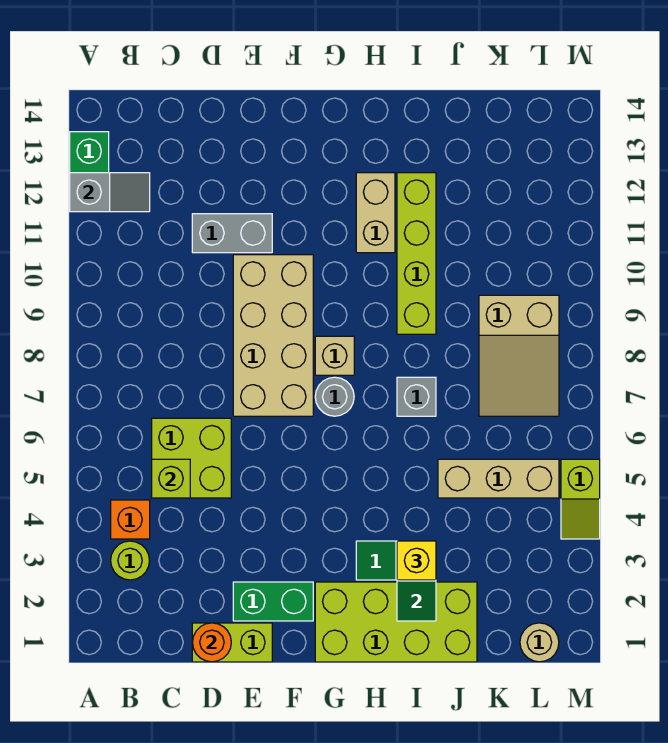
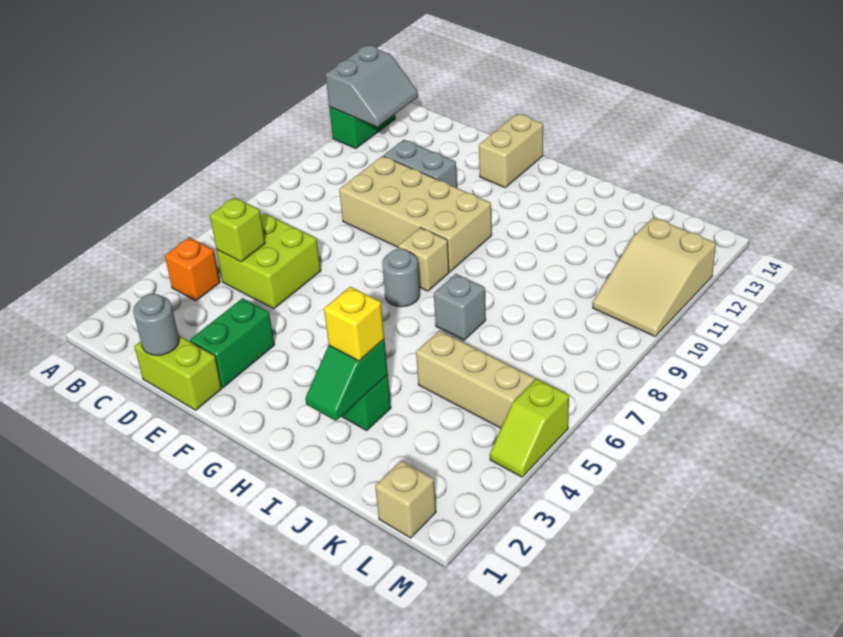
grey 1x2 slope [70,173,150,212] -> grey 2x2 slope [326,45,418,127]
lime 1x1 round brick [111,541,150,580] -> none
orange 1x1 round brick [192,623,231,662] -> grey 1x1 round brick [133,294,179,355]
green 1x2 brick [233,582,313,621] -> green 1x2 brick turned to [190,298,274,388]
tan 2x4 brick [233,255,313,416] -> tan 2x4 brick turned to [339,156,492,272]
lime 2x4 brick [315,582,477,662] -> none
tan 1x2 brick [356,173,395,253] -> tan 1x2 brick moved to [479,114,543,188]
lime 1x4 brick [397,173,436,334] -> none
tan 2x3 slope [479,295,559,416] -> tan 2x3 slope moved to [593,217,716,336]
tan 1x1 round brick [520,623,559,662] -> tan 1x1 brick [375,460,436,538]

